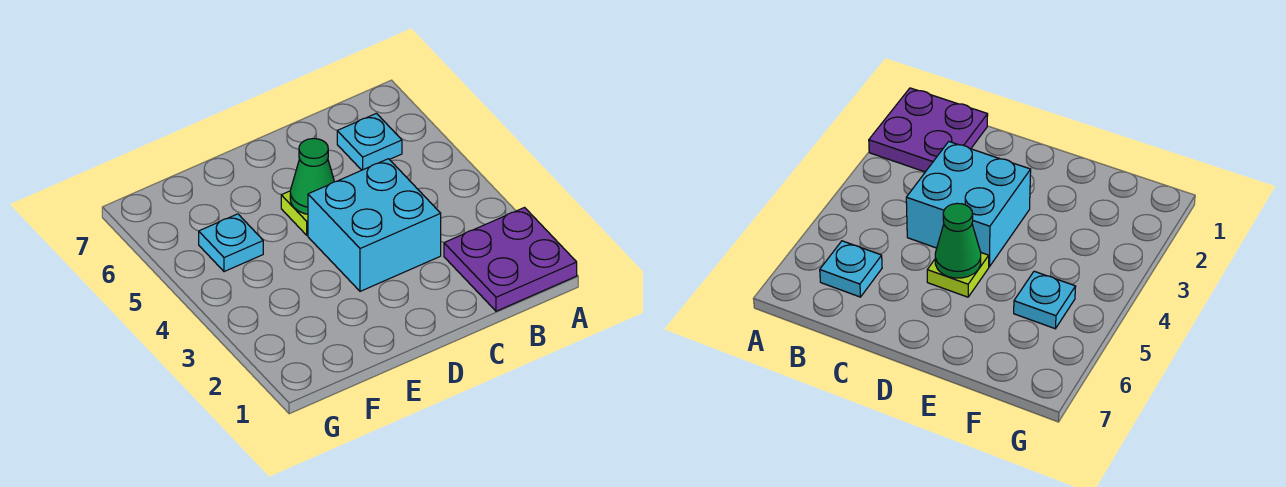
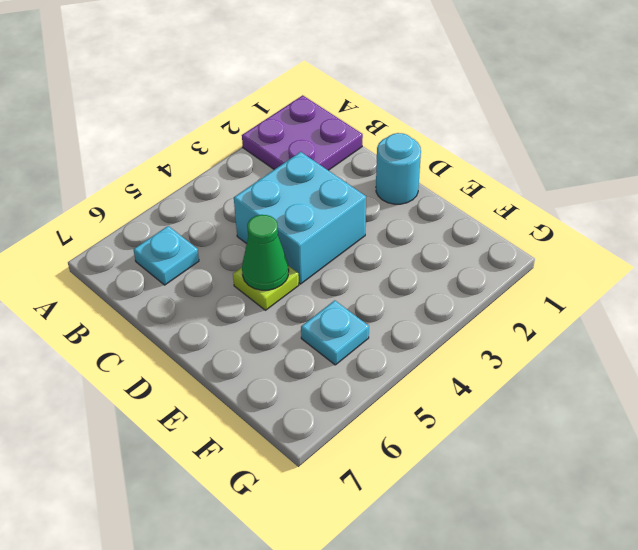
none -> cyan 1x1 round brick [376,133,421,204]

